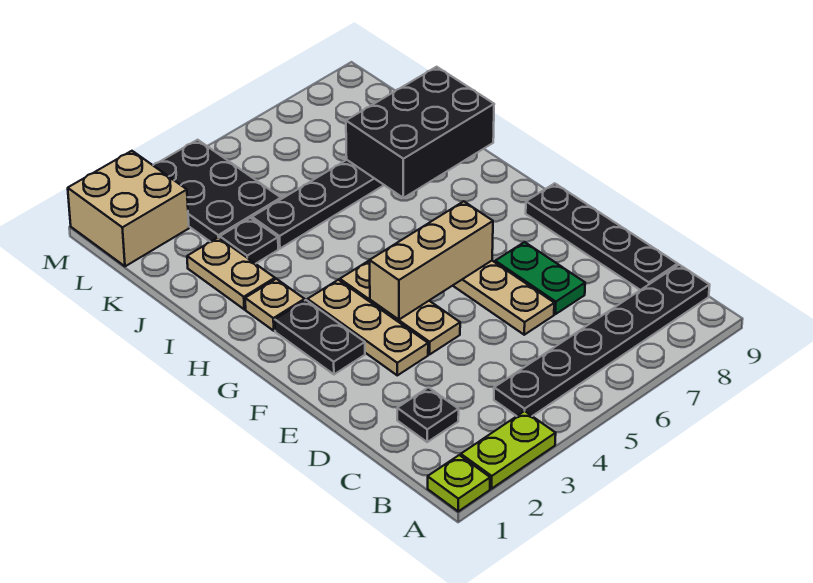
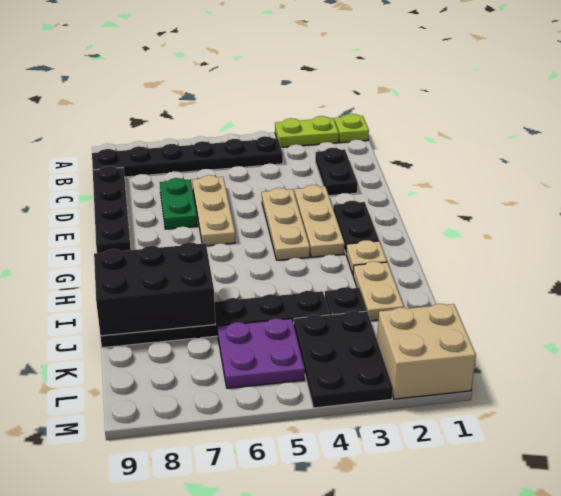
black 1x1 plate [397,387,459,442] -> black 1x2 plate [315,148,358,196]
tan 1x3 brick [370,201,493,320] -> none
none -> purple 2x2 plate [217,318,305,388]

